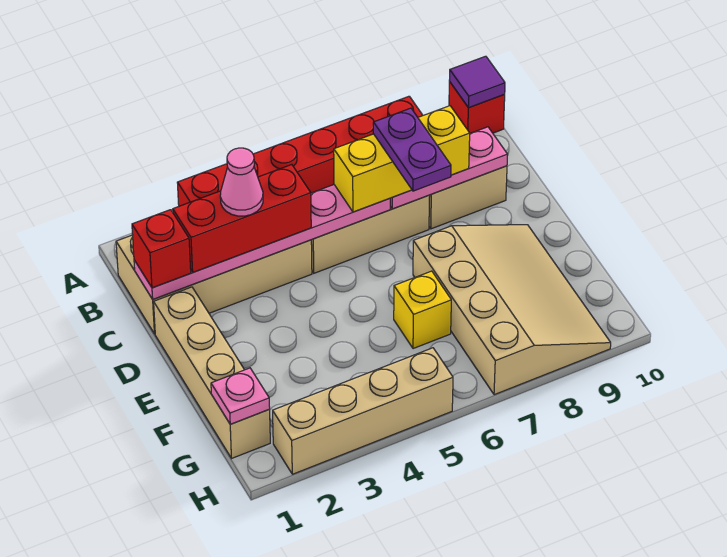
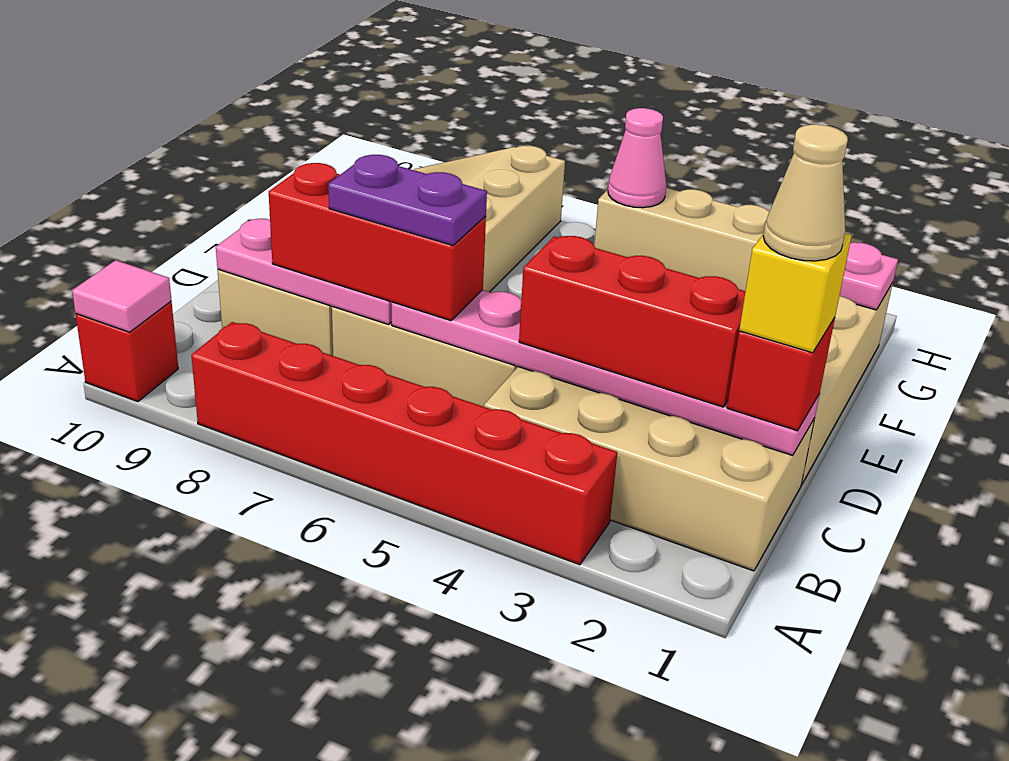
purple 1x1 tile [449,56,505,108] -> pink 1x1 tile [72,260,172,332]
none -> tan 1x1 cone [763,124,848,261]
pink 1x1 cone [220,148,263,216] -> pink 1x1 cone moved to [608,108,666,208]
yellow 1x3 brick [334,106,470,212] -> red 1x3 brick [269,163,486,321]
purple 1x2 plate [373,108,451,191] -> purple 1x2 plate turned to [328,155,487,245]
yellow 1x1 brick [394,271,451,349] -> yellow 1x1 brick moved to [739,233,852,353]

